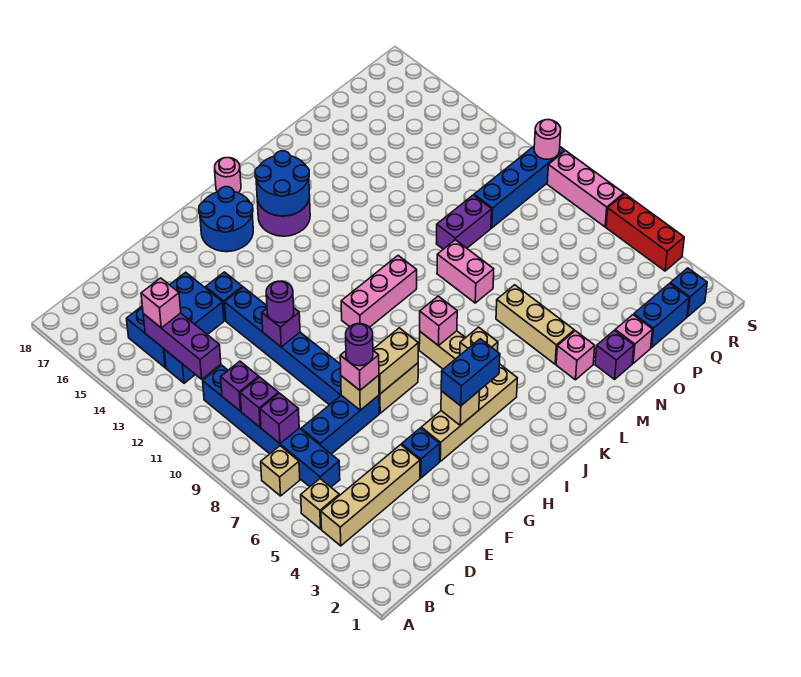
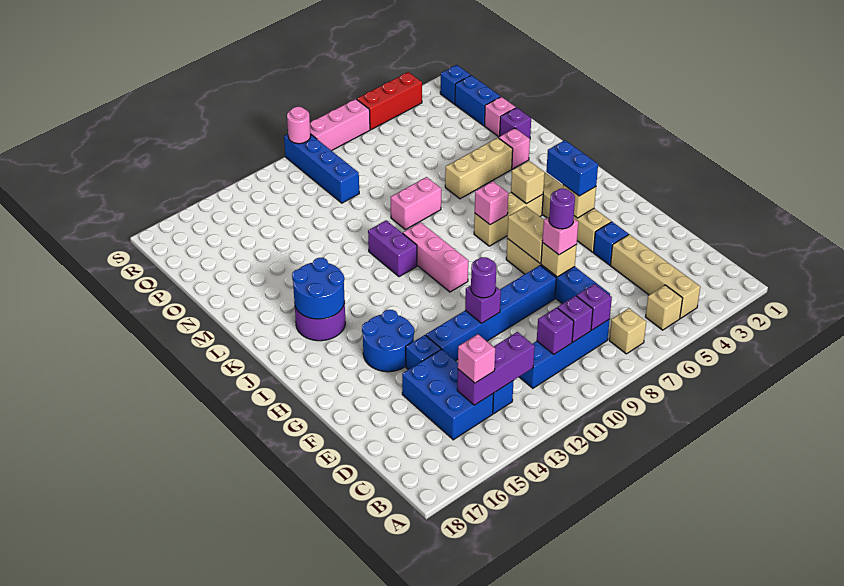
blue 1x6 brick [203,366,340,487] -> blue 1x4 brick [519,319,610,388]
blue 2x2 round brick [199,187,253,252] -> blue 2x2 round brick moved to [362,310,414,372]
pink 1x1 round brick [215,158,241,193] -> none
purple 1x2 brick [436,195,492,249] -> purple 1x2 brick moved to [368,220,417,277]

